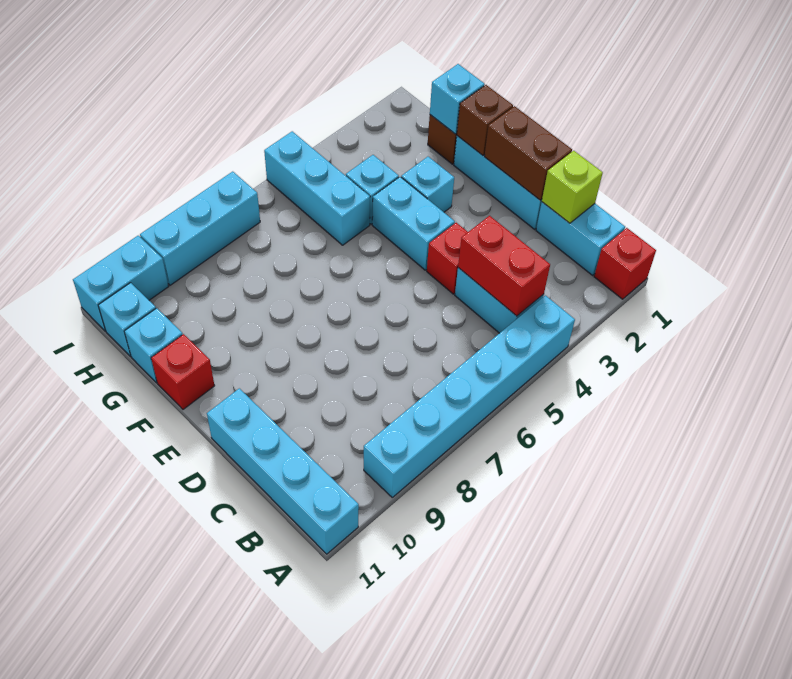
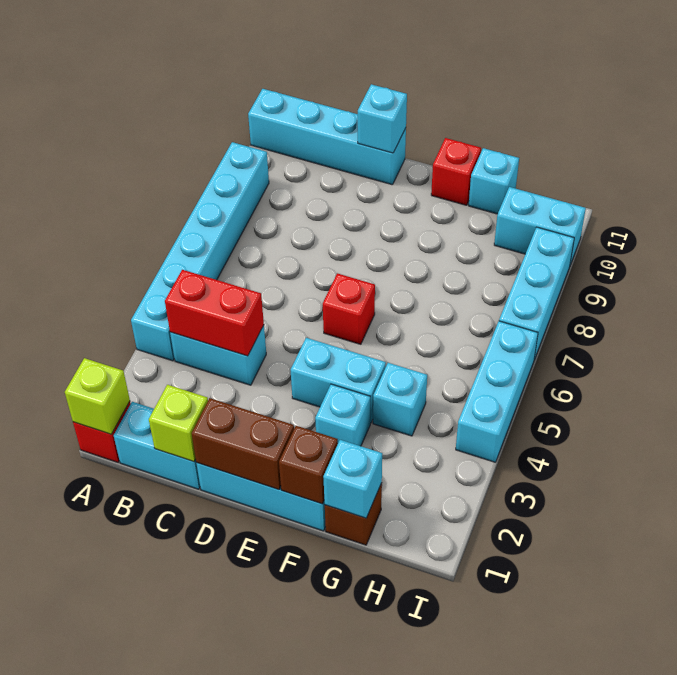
none -> lime 1x1 brick [65,358,130,434]
red 1x1 brick [427,223,468,294] -> red 1x1 brick moved to [323,273,375,344]
cyan 1x3 brick [264,131,370,245] -> cyan 1x3 brick turned to [456,321,538,462]
cyan 1x1 brick [98,283,156,357] -> cyan 1x1 brick moved to [358,84,407,153]
cyan 1x2 brick [73,236,169,331] -> cyan 1x2 brick turned to [494,187,586,265]

